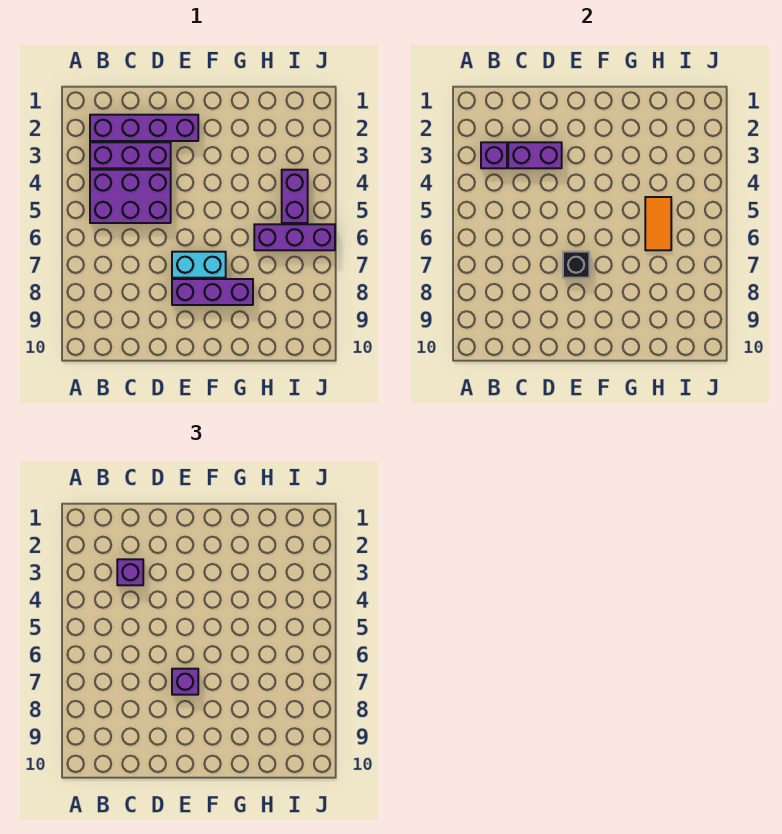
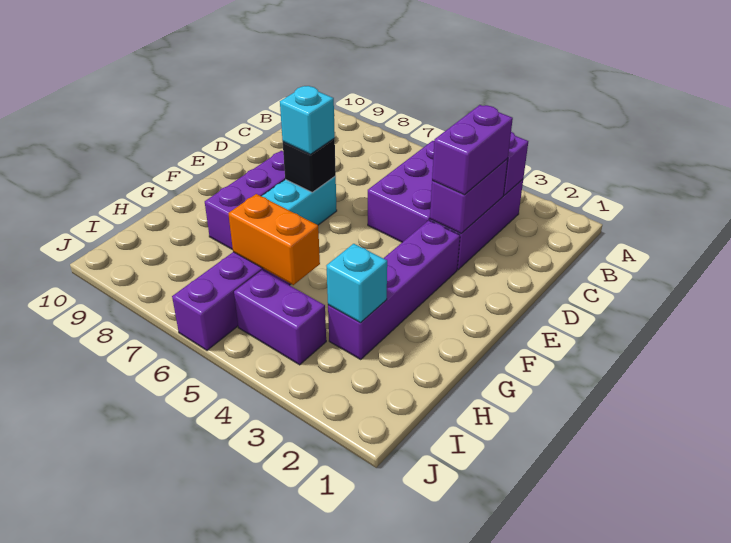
purple 1x4 brick [90,115,198,141] -> purple 1x4 brick moved to [328,220,460,359]
purple 1x1 brick [117,559,143,585] -> purple 1x2 brick [432,105,513,195]
purple 1x1 brick [172,669,198,695] -> cyan 1x1 brick [280,86,335,154]
none -> cyan 1x1 brick [326,244,387,323]
orange 1x2 tile [645,197,671,250] -> orange 1x2 brick [228,194,320,285]

